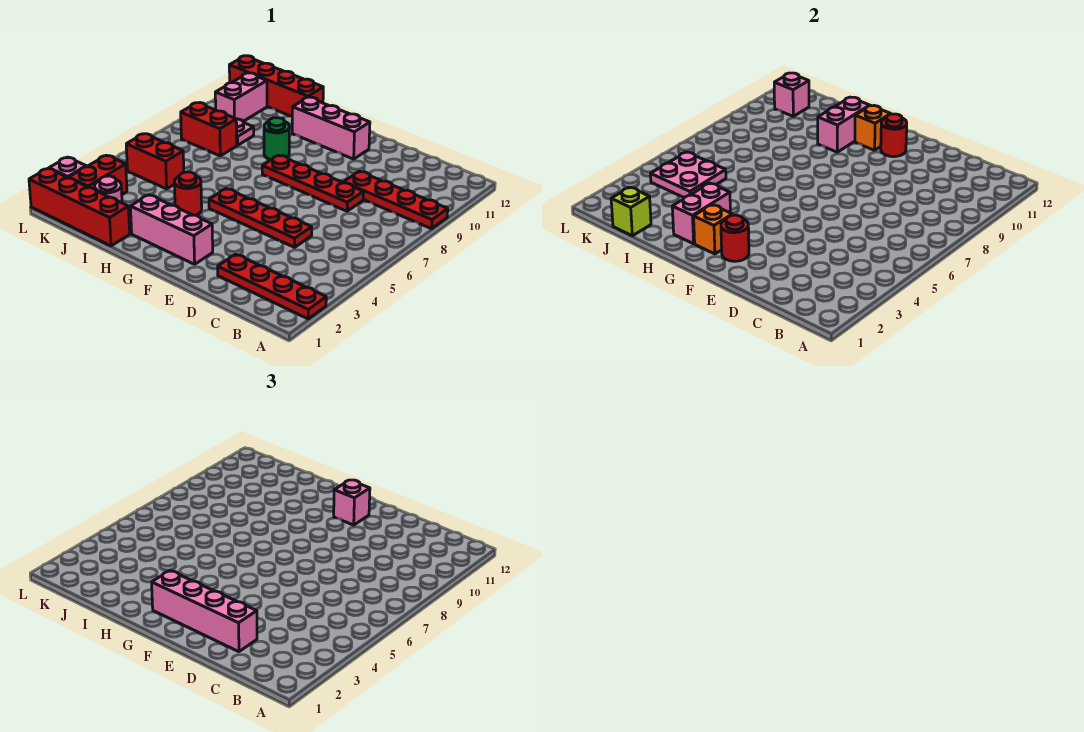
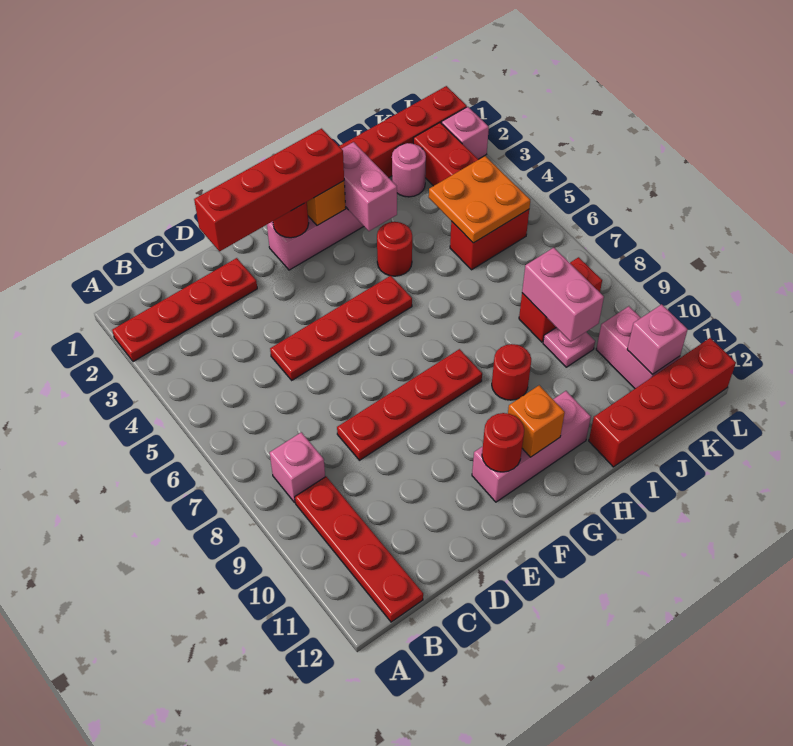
red 1x4 plate [343,171,448,229] -> red 1x4 plate turned to [295,477,423,622]
pink 1x4 brick [152,571,257,652] -> red 1x4 brick [194,129,344,252]
pink 1x1 brick [334,480,370,525] -> pink 1x1 brick moved to [270,432,325,503]
green 1x1 round brick [264,118,289,160] -> red 1x1 round brick [492,344,531,400]
pink 1x2 brick [818,97,870,152] -> pink 1x2 brick moved to [522,248,604,341]
lime 1x1 brick [611,187,651,236] -> none
pink 2x2 plate [650,152,726,198] -> orange 2x2 plate [429,156,530,243]

